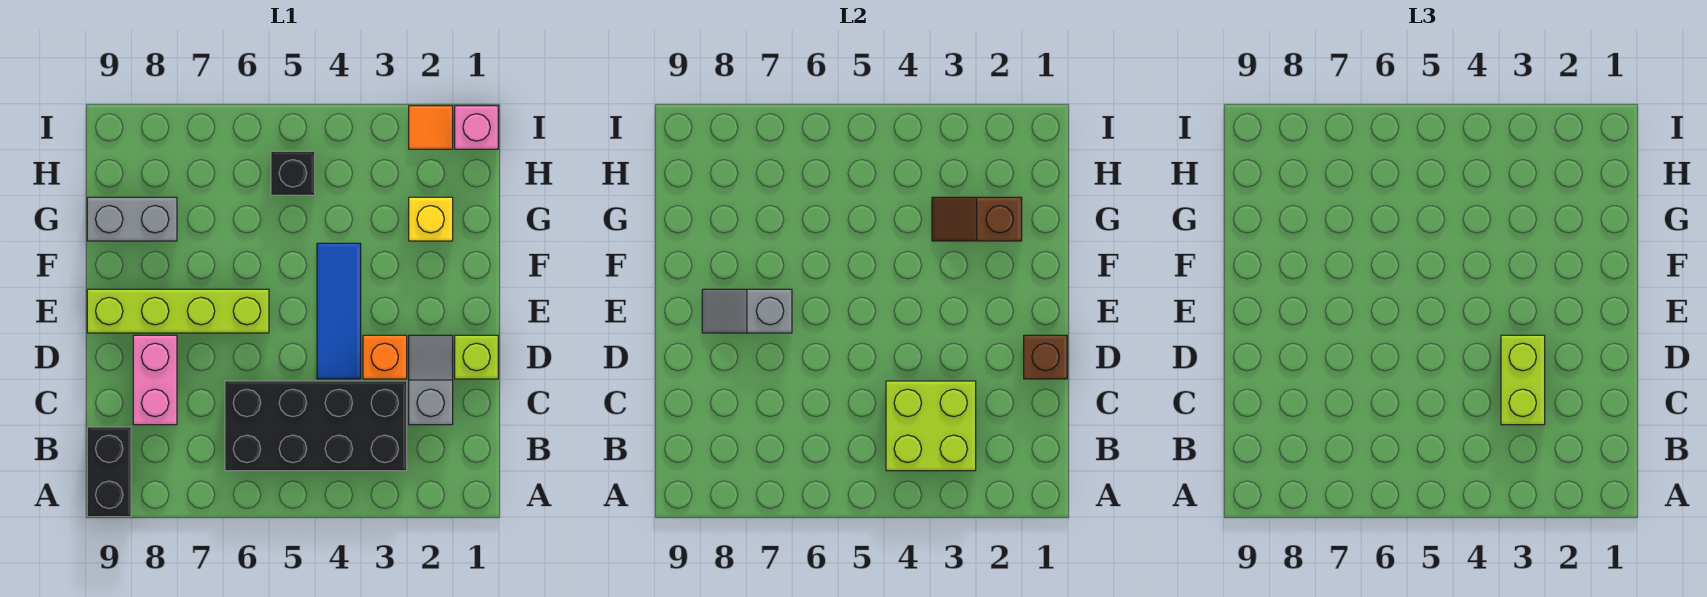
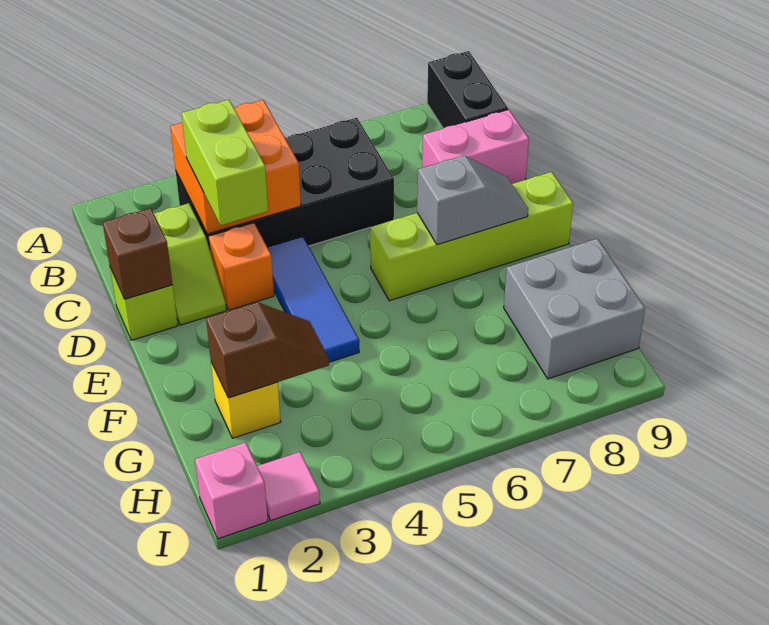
lime 2x2 brick [886,381,976,471] -> orange 2x2 brick [170,100,301,234]
grey 1x2 slope [409,335,453,425] -> lime 1x2 slope [154,203,226,325]
pink 1x2 brick [133,335,177,425] -> pink 1x2 brick turned to [422,110,529,184]
grey 1x2 brick [87,197,177,241] -> grey 2x2 brick [504,239,645,379]
black 1x1 brick [271,151,315,195] -> none
orange 1x1 tile [409,106,453,149] -> pink 1x1 tile [257,452,320,521]

